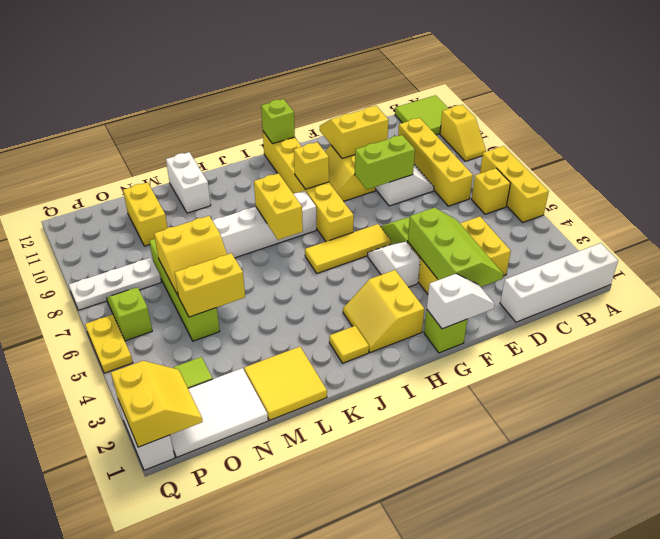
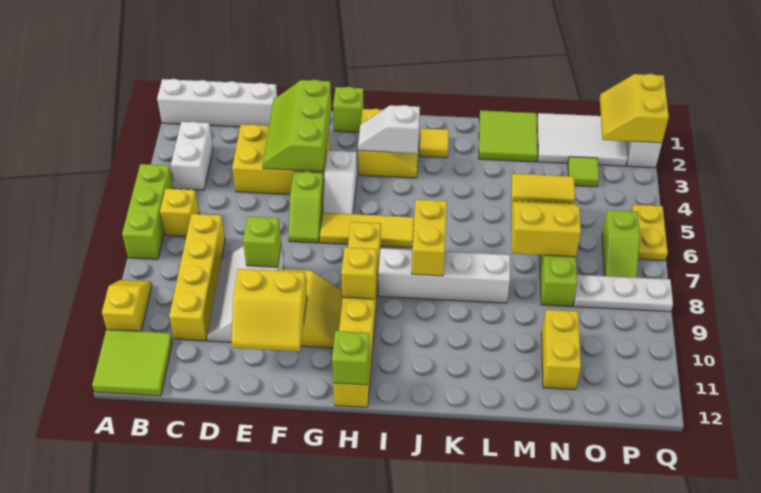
yellow 1x3 brick [480,146,549,222] -> lime 1x3 brick [122,164,174,259]
lime 1x2 brick [355,135,415,189] -> lime 1x1 brick [243,216,281,267]
white 1x2 slope [427,274,495,329] -> white 1x2 slope moved to [358,105,420,153]
yellow 2x2 tile [244,347,327,420] -> lime 2x2 tile [479,110,538,162]
white 1x2 brick [166,152,211,213] -> white 1x2 brick moved to [171,122,213,190]
yellow 1x2 brick [174,253,245,317] -> yellow 1x2 tile [511,174,575,204]

